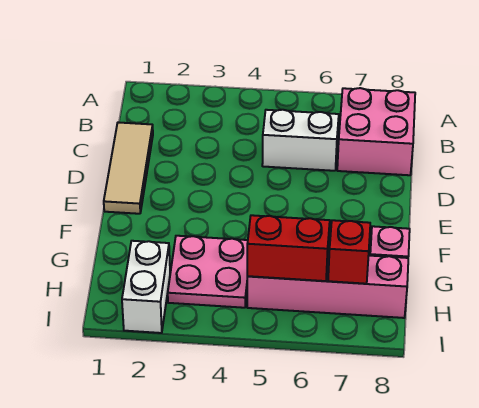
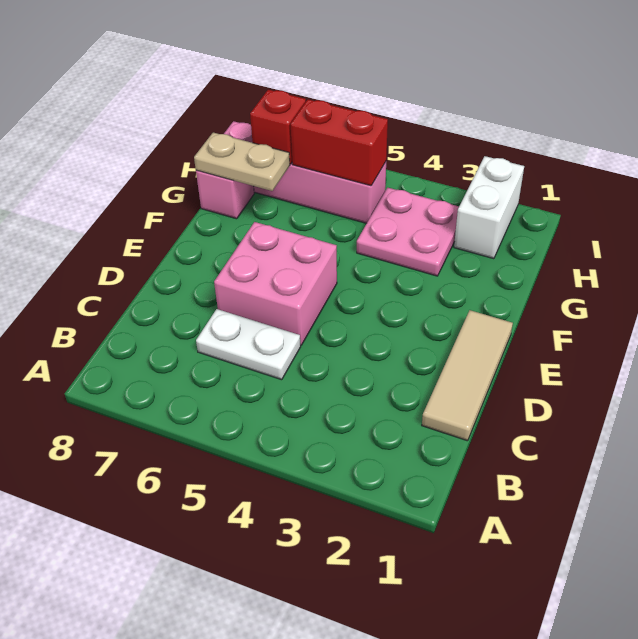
pink 2x2 brick [337,88,415,175] -> pink 2x2 brick moved to [214,222,337,345]
white 1x2 brick [262,110,339,171] -> white 1x2 plate [196,309,301,380]
none -> tan 1x2 plate [194,133,290,191]

